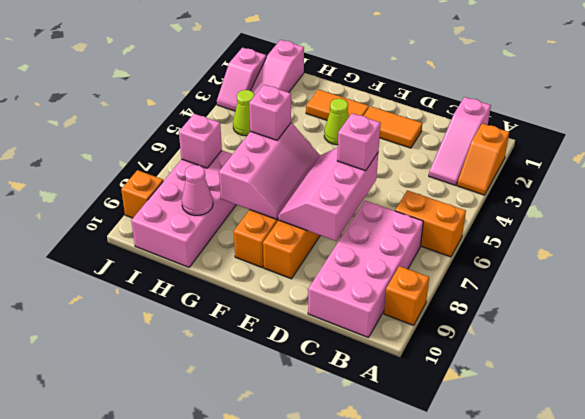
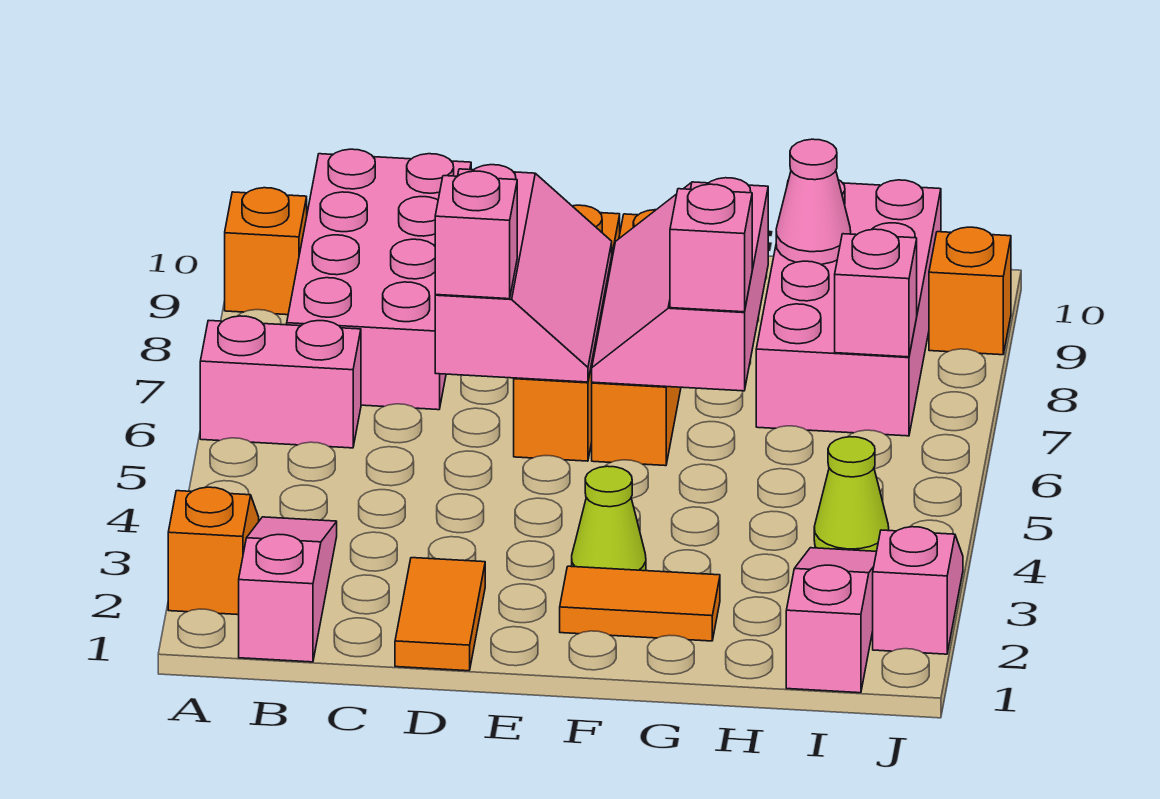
orange 1x2 brick [395,190,466,257] -> pink 1x2 brick [200,316,361,448]
orange 1x2 tile [364,106,422,148] -> orange 1x2 tile turned to [395,558,485,671]

